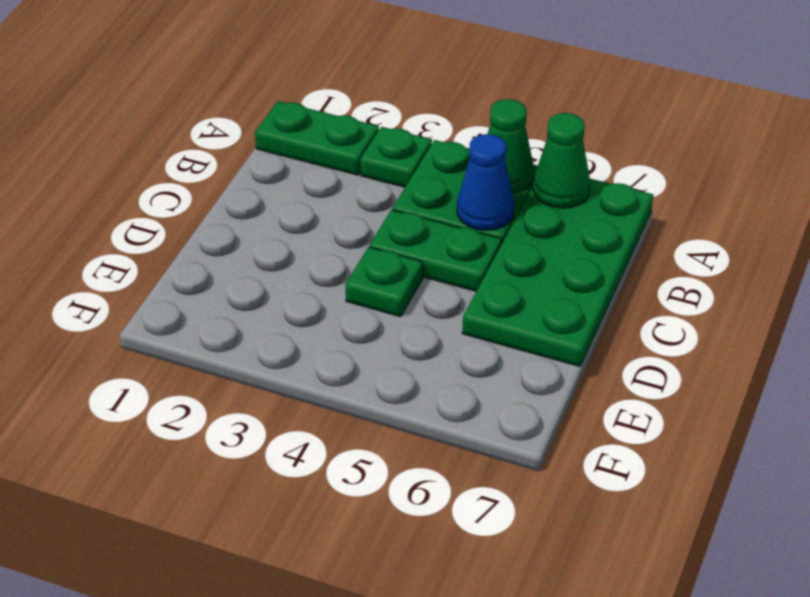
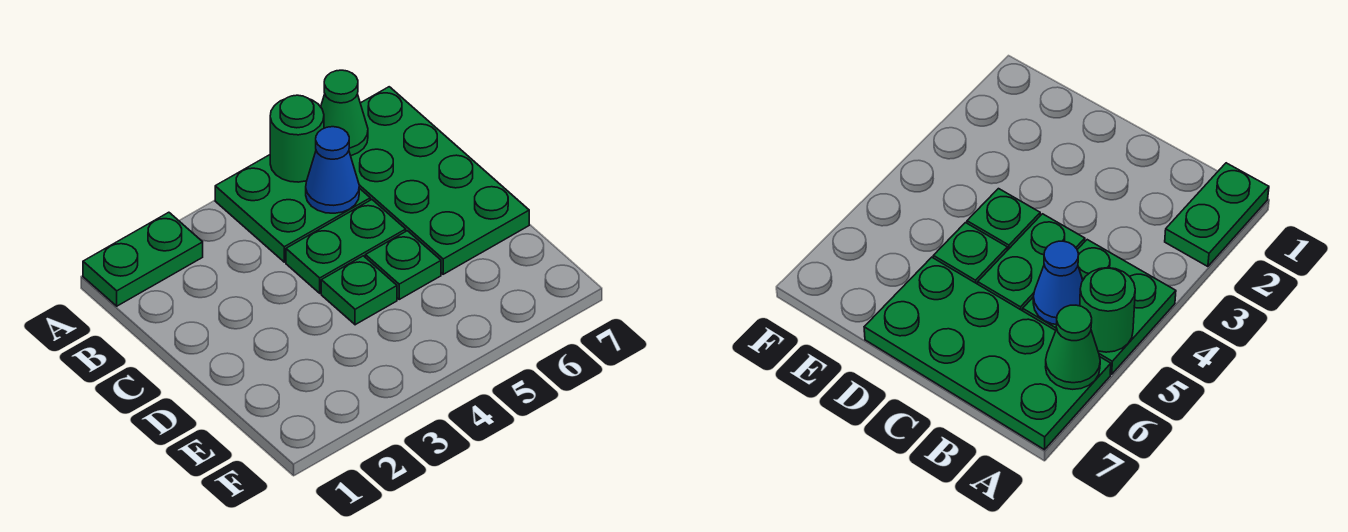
green 1x1 plate [360,127,432,187] -> green 1x1 plate moved to [365,231,441,299]
green 1x1 cone [488,99,534,193] -> green 1x1 round brick [270,95,324,182]

